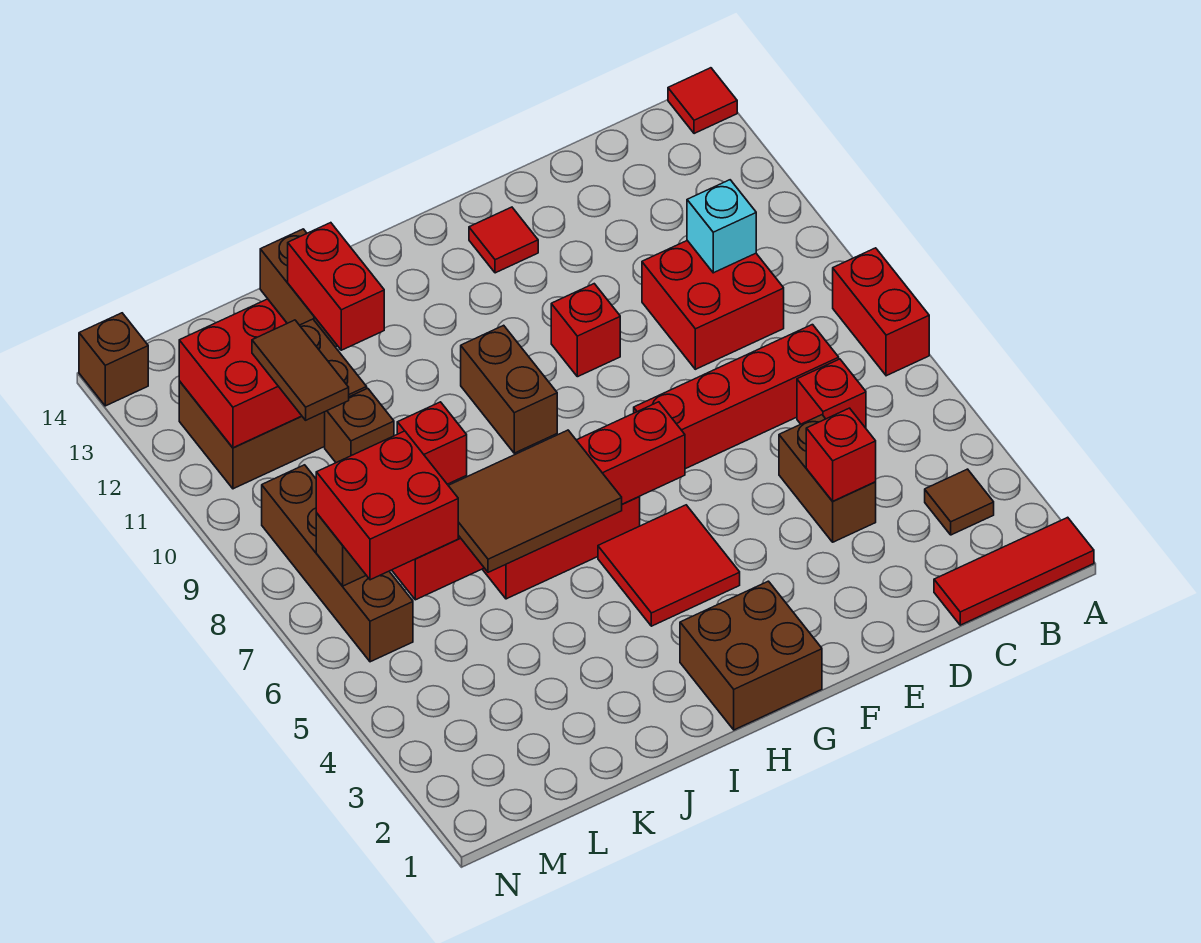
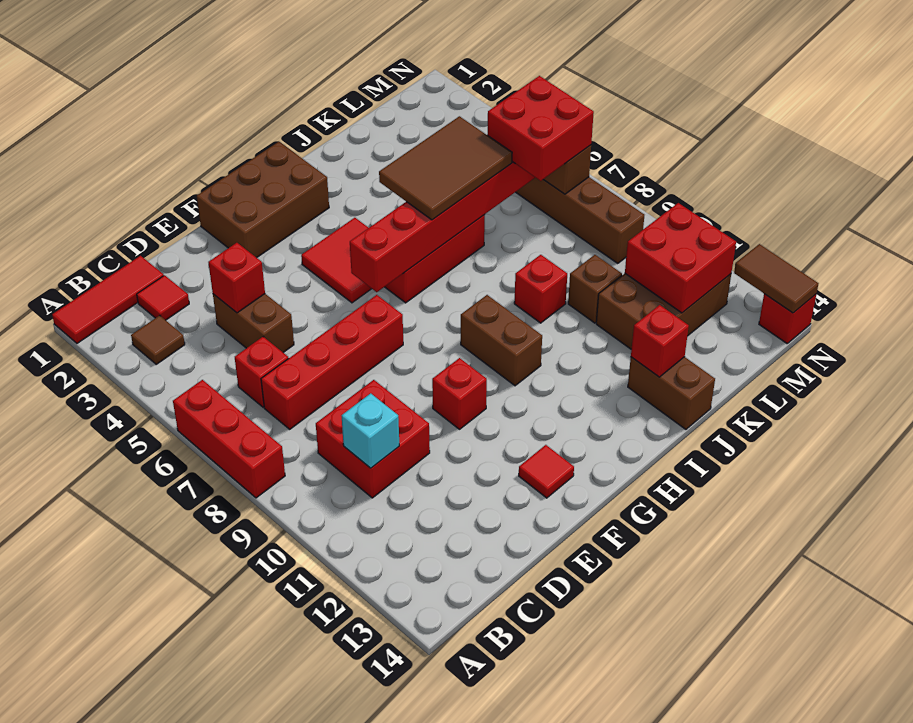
red 1x2 brick [833,248,929,376] -> red 1x3 brick [173,380,285,498]
red 1x1 tile [668,68,737,134] -> red 1x1 tile moved to [137,275,189,320]
brown 2x2 brick [680,581,822,730] -> brown 2x3 brick [197,142,329,258]
red 1x2 brick [288,223,384,350] -> red 1x1 brick [631,305,689,377]
brown 1x2 tile [252,320,349,420] -> brown 1x2 tile moved to [734,244,818,313]
brown 1x1 brick [79,313,148,406] -> red 1x1 brick [759,294,816,343]

